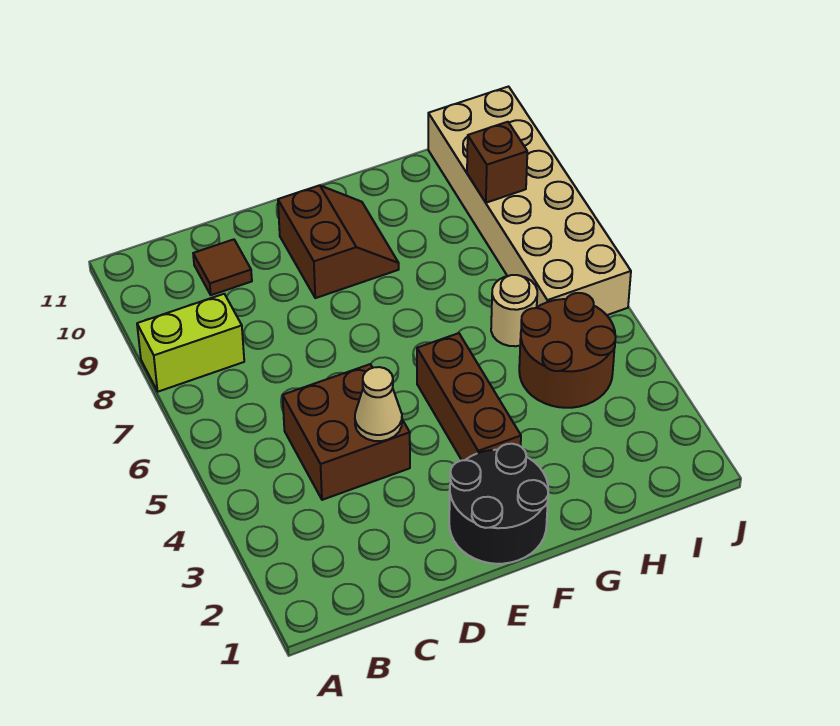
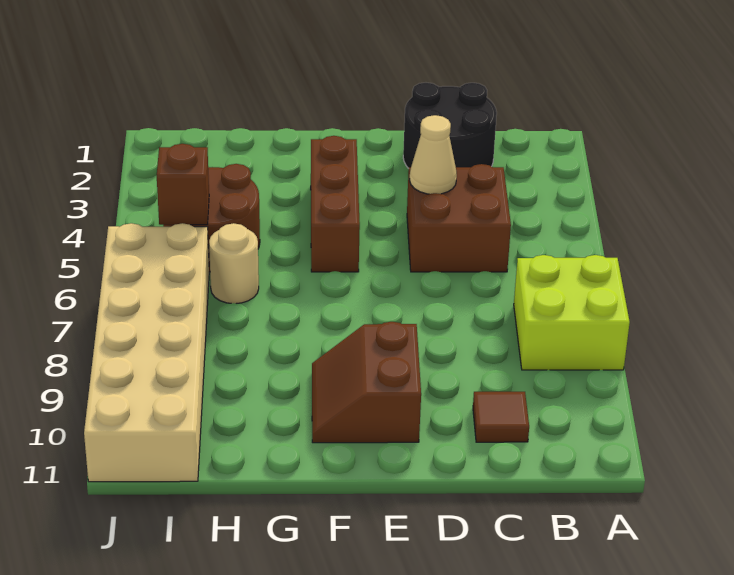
lime 1x2 brick [137,294,244,392] -> lime 2x2 brick [514,255,630,370]
black 2x2 round brick [449,444,548,564] -> black 2x2 round brick moved to [403,83,497,169]
brown 1x1 brick [467,122,527,203] -> brown 1x1 brick moved to [157,144,209,225]

